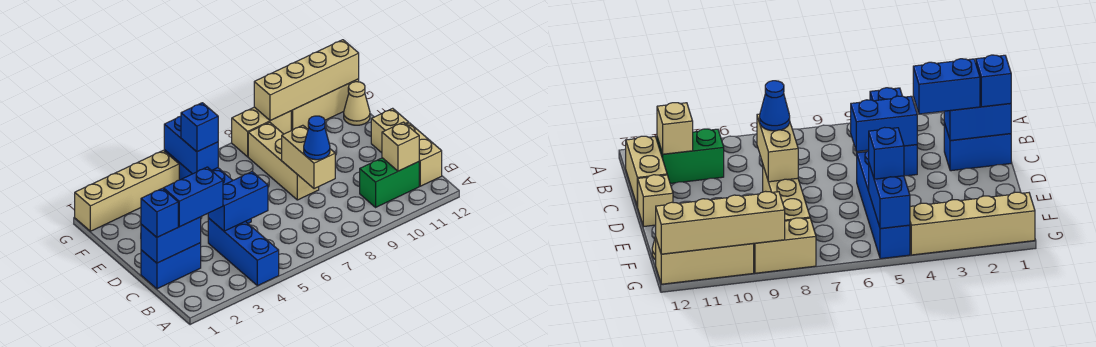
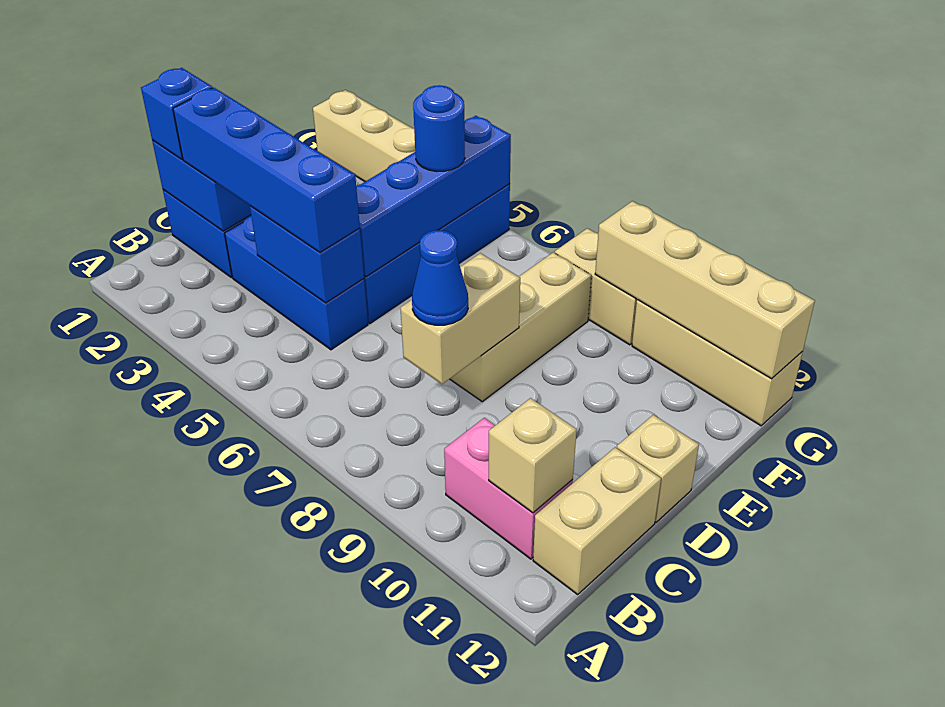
blue 1x3 brick [208,218,279,286] -> blue 1x3 brick turned to [225,216,368,350]
green 1x2 brick [360,158,419,207] -> pink 1x2 brick [444,418,573,559]
blue 1x2 brick [163,167,223,227] -> blue 1x4 brick [173,88,360,252]
blue 1x2 brick [164,116,218,174] -> blue 1x4 brick [356,116,511,277]
blue 1x1 brick [181,103,218,152] -> blue 1x1 round brick [413,85,465,172]
tan 1x1 cone [344,82,370,125] -> none

